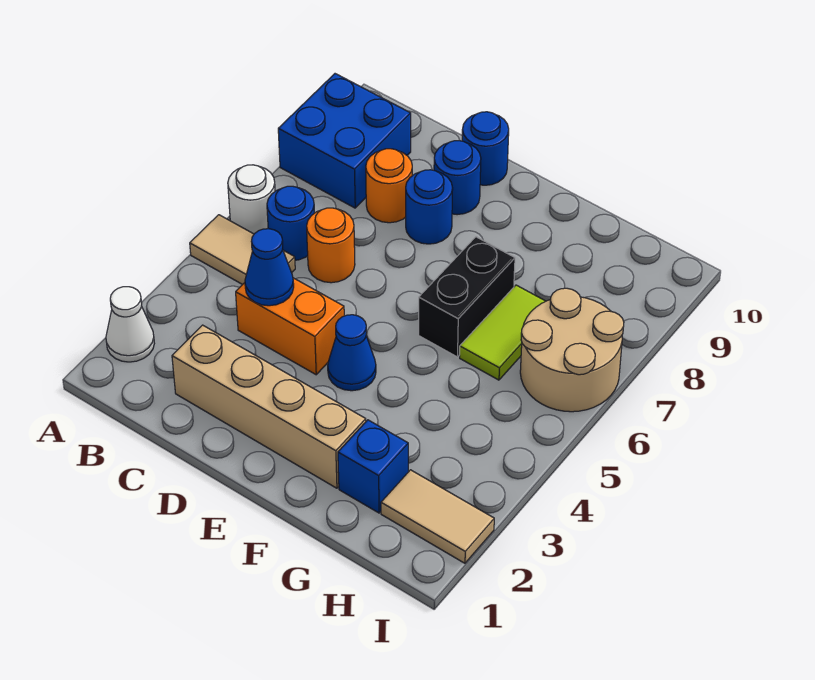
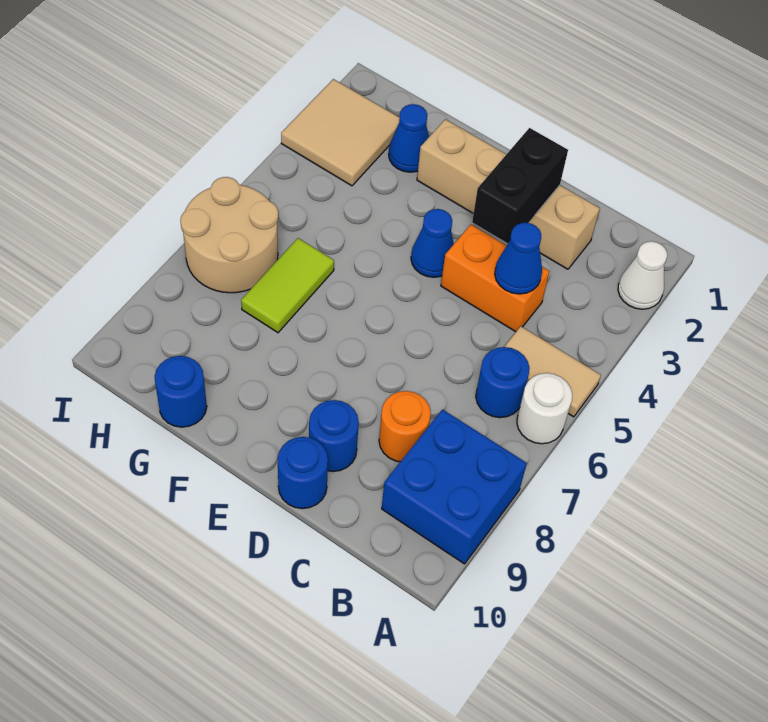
orange 1x1 round brick [307,208,355,283] -> none
blue 1x1 round brick [406,170,453,244] -> blue 1x1 round brick moved to [155,356,207,427]
black 1x2 brick [419,237,515,357] -> black 1x2 brick moved to [472,128,568,243]
blue 1x1 brick [338,420,408,513] -> blue 1x1 cone [389,104,429,172]
tan 1x2 tile [381,470,494,563] -> tan 2x2 tile [281,79,400,186]

